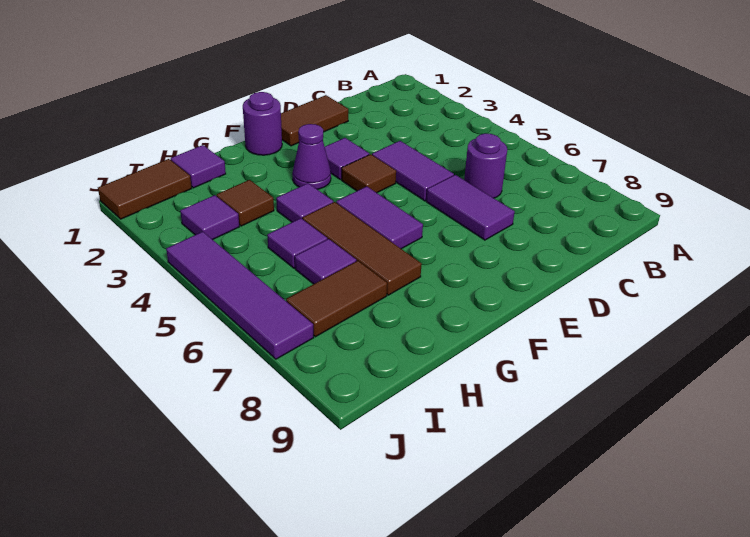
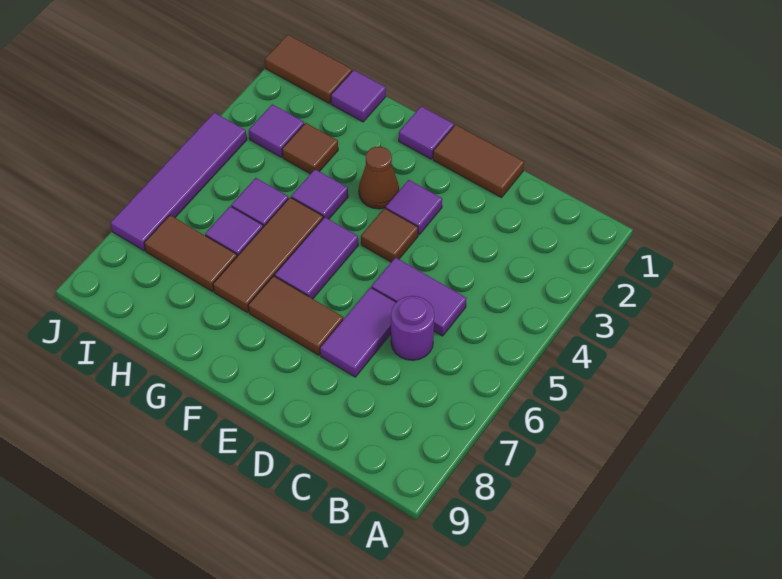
purple 1x2 tile [372,141,454,201] -> purple 1x2 tile turned to [372,257,466,336]
none -> brown 1x2 tile [248,276,343,355]
purple 1x1 round brick [243,92,282,155] -> purple 1x1 tile [399,106,454,159]
purple 1x1 cone [292,124,331,189] -> brown 1x1 cone [359,146,399,209]

